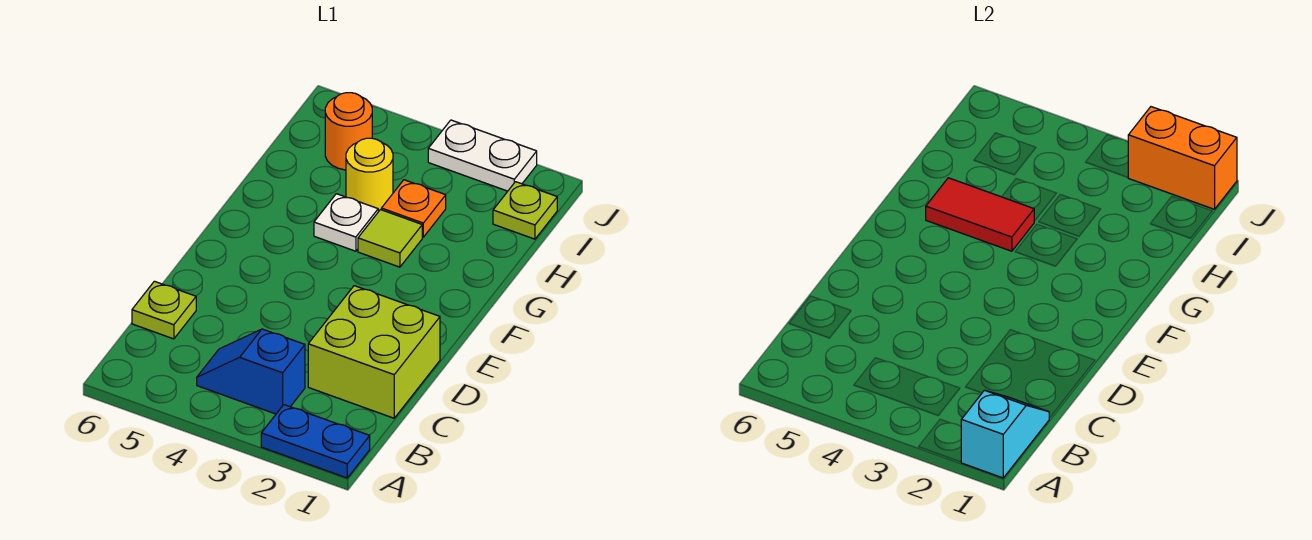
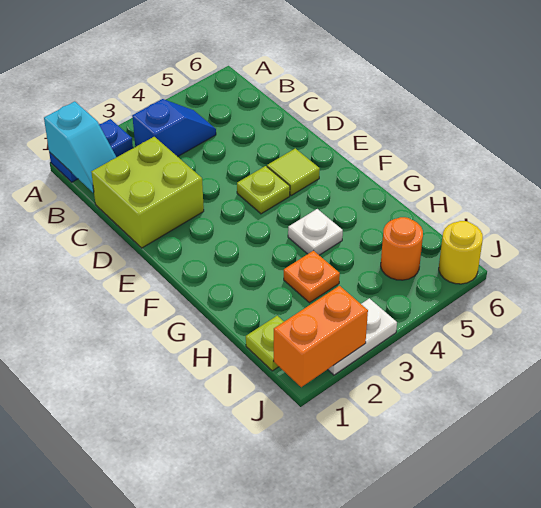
lime 1x1 plate [132,281,196,339] -> lime 1x1 plate moved to [237,166,290,214]
lime 1x1 tile [358,210,422,267] -> lime 1x1 tile moved to [267,148,320,195]
red 1x2 tile [926,178,1035,251] -> none
yellow 1x1 round brick [346,138,393,212] -> yellow 1x1 round brick moved to [439,221,483,284]

